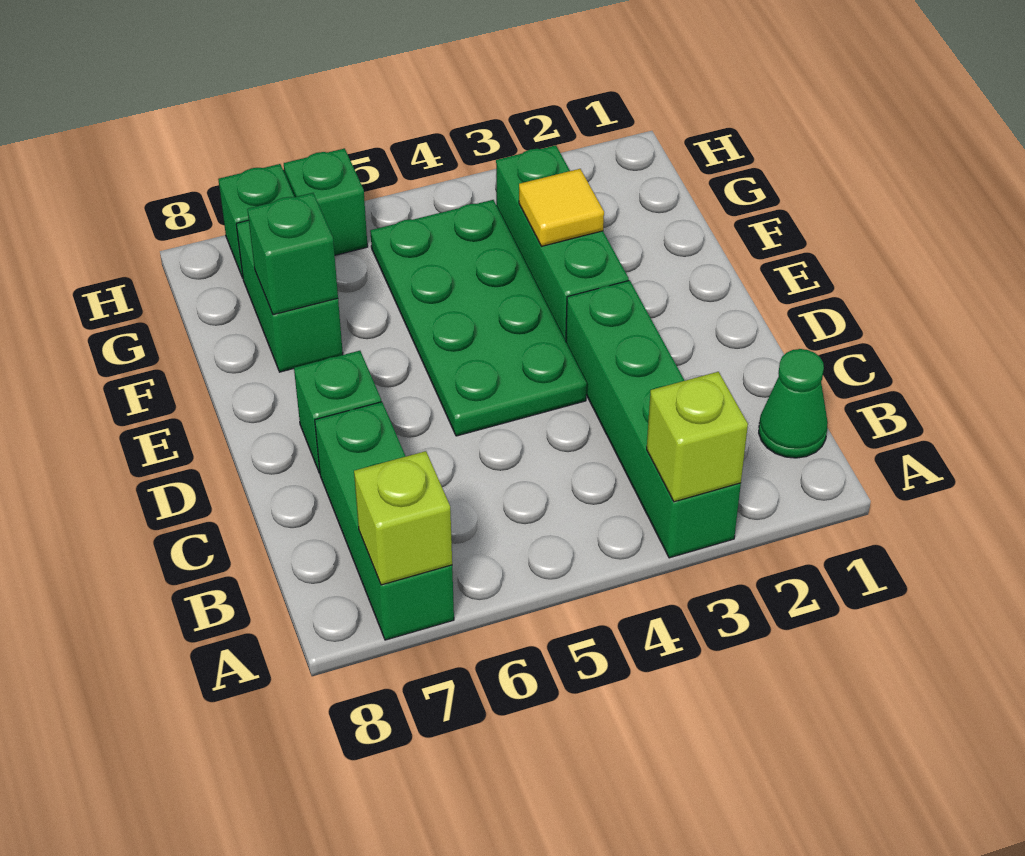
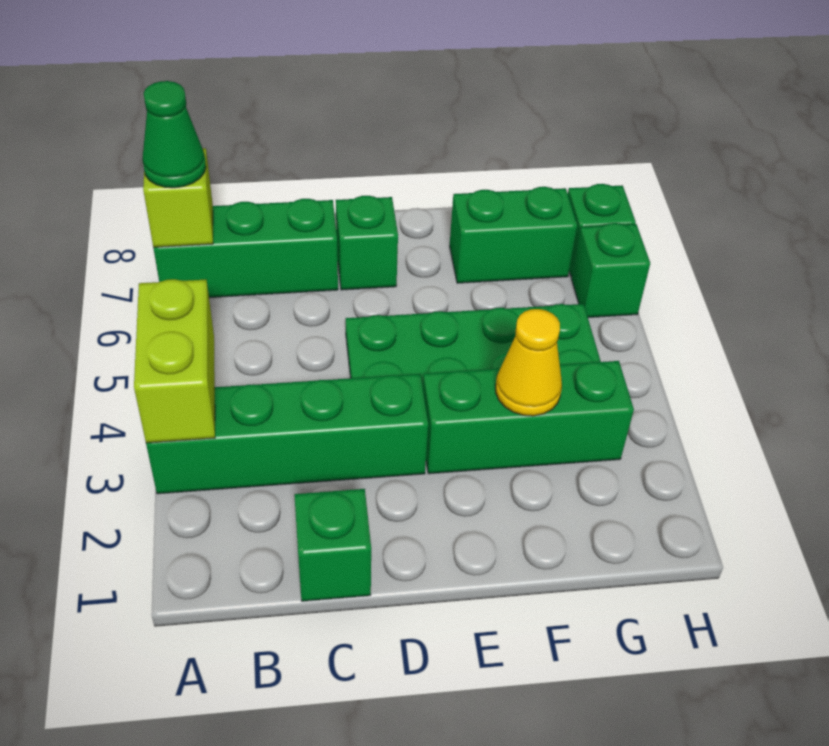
lime 1x1 brick [647,372,748,502] -> lime 1x2 brick [134,279,215,443]
green 1x1 cone [759,349,828,458] -> green 1x1 cone moved to [142,81,206,188]
yellow 1x1 tile [519,169,604,246] -> yellow 1x1 cone [496,309,562,416]
green 1x1 brick [247,193,338,315] -> green 1x1 brick moved to [294,489,371,601]

